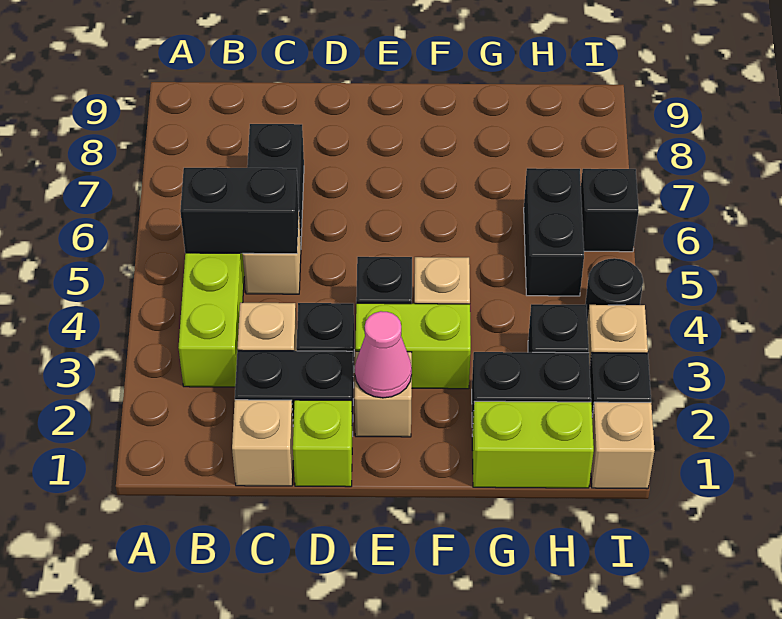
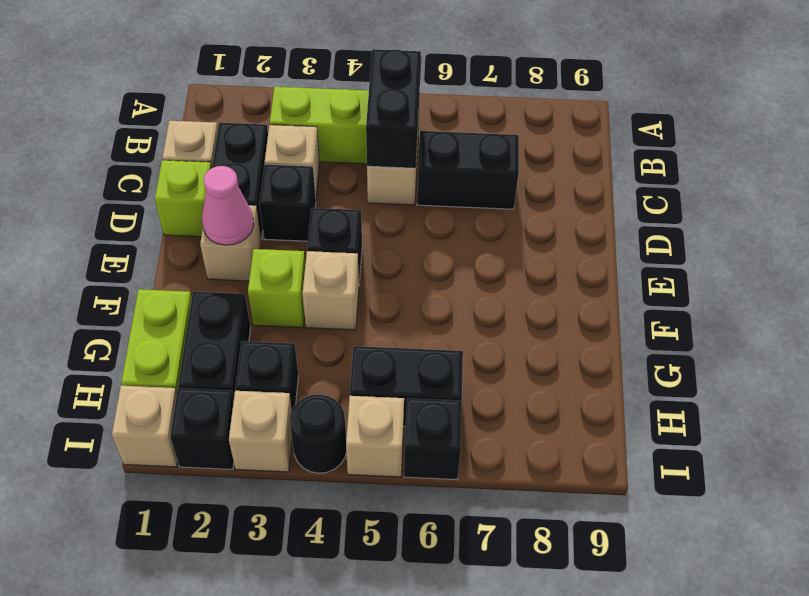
lime 1x2 brick [355,303,471,389] -> lime 1x1 brick [248,249,305,328]
none -> tan 1x1 brick [346,396,404,477]

